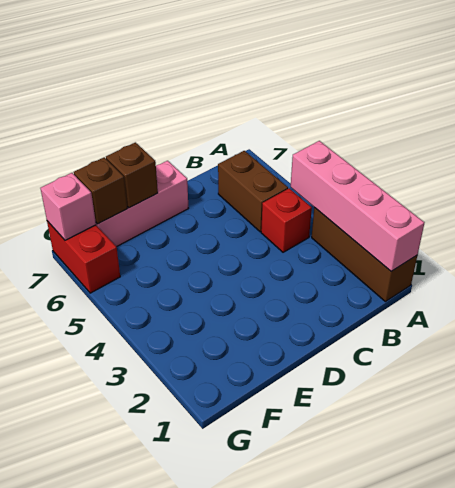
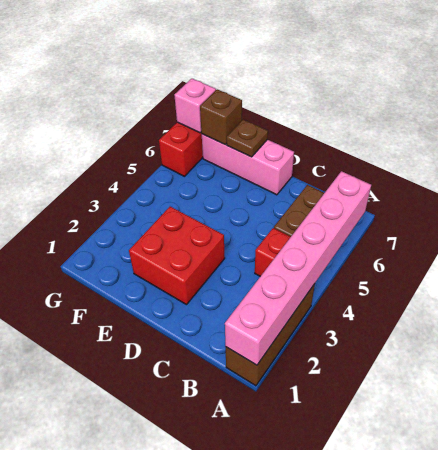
pink 1x4 brick [291,141,424,271] -> pink 1x6 brick [225,171,371,365]
none -> red 2x2 brick [129,207,225,305]
brown 1x1 brick [106,142,158,208] -> brown 1x1 plate [227,120,268,157]

